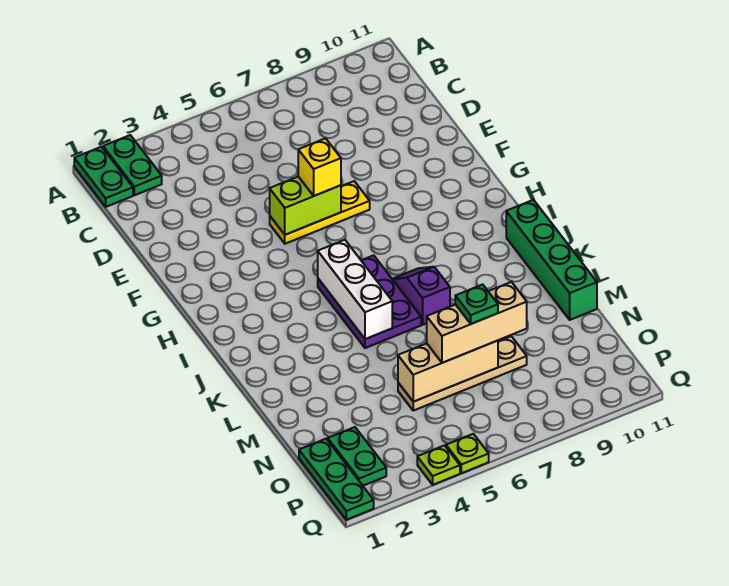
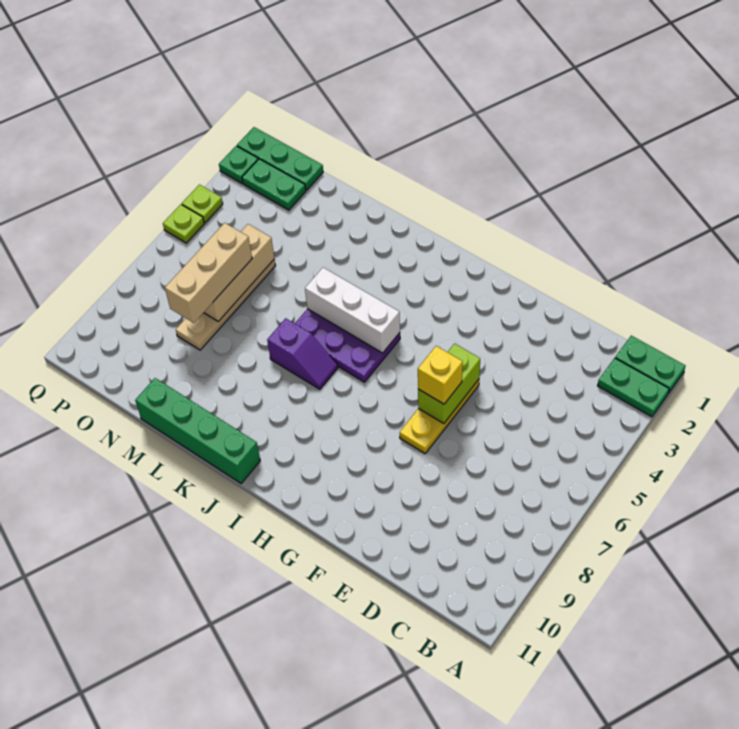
green 1x1 plate [455,284,498,324] -> green 1x1 plate moved to [219,146,258,183]

